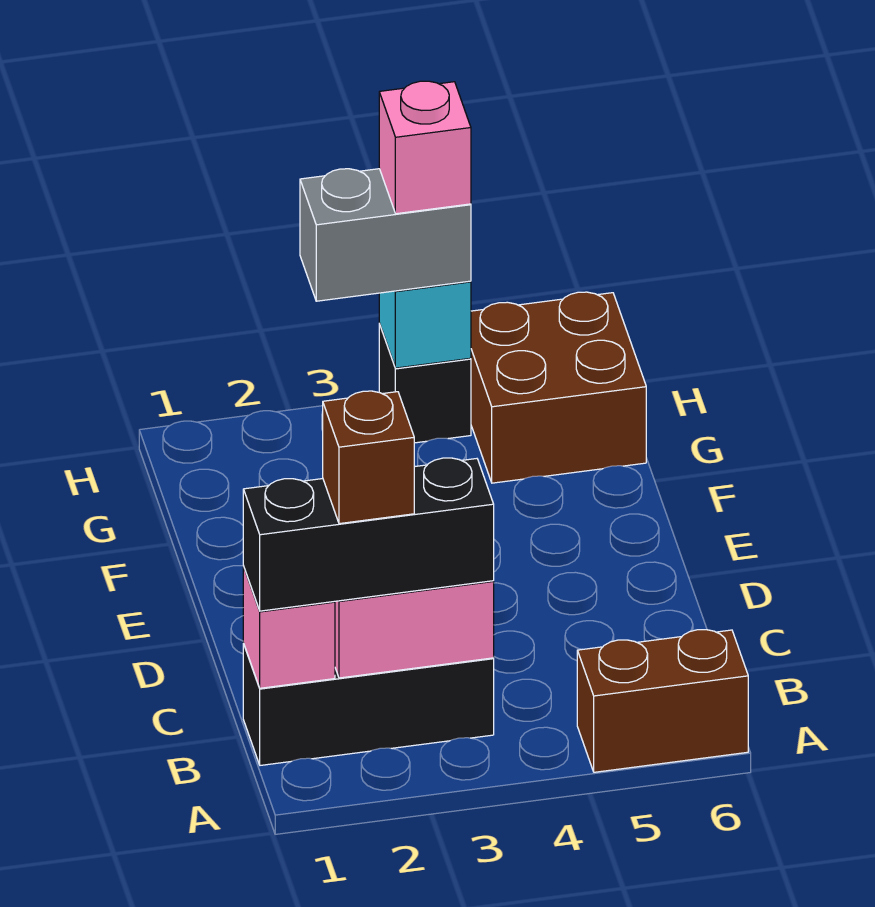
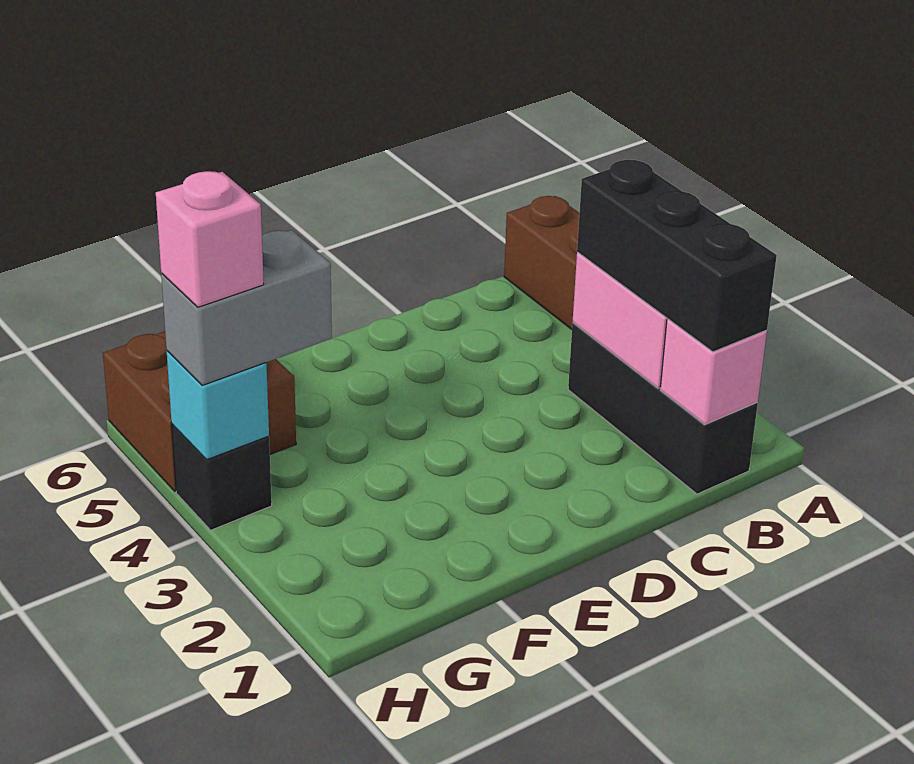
brown 1x1 brick [323,391,414,524] -> none
grey 1x2 brick [300,169,471,301] -> grey 1x2 brick turned to [161,230,332,385]

